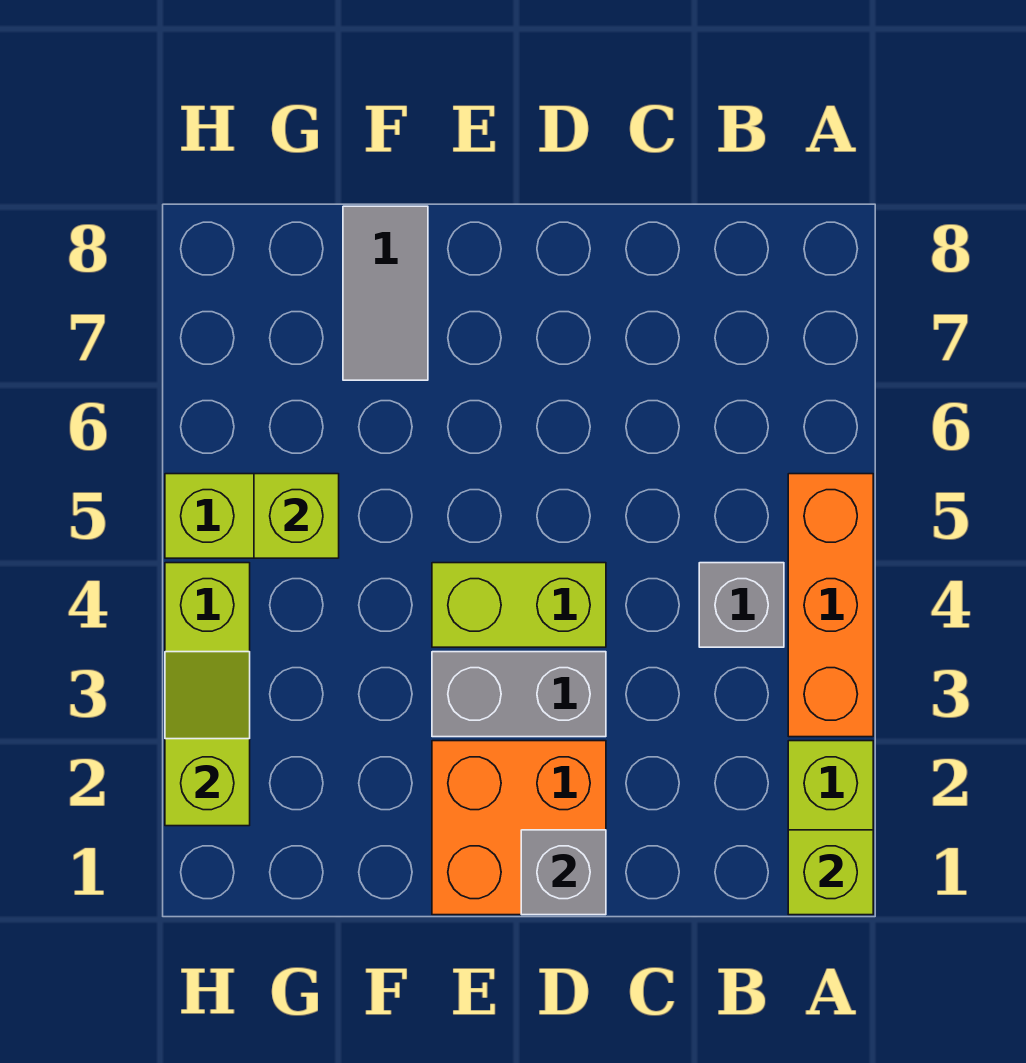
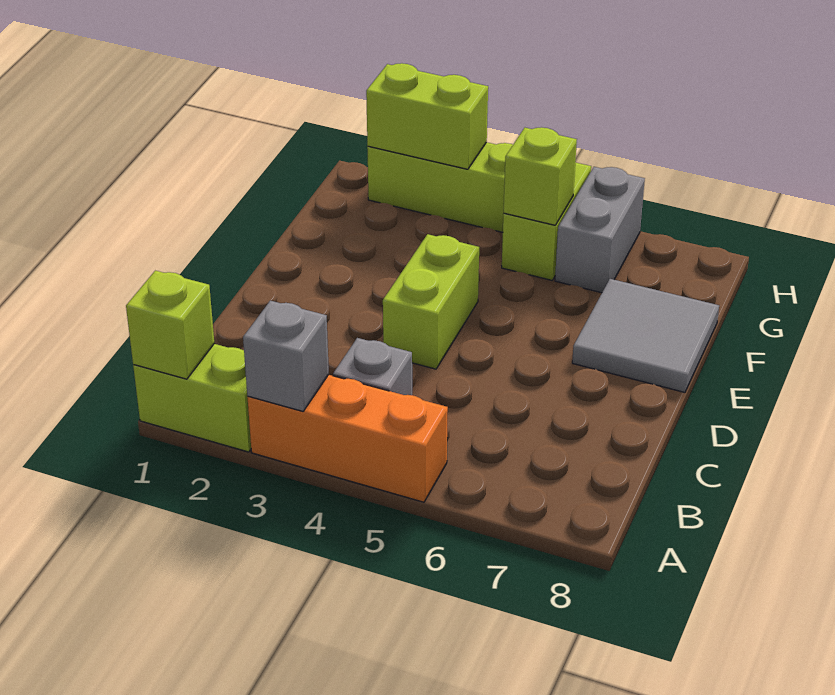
orange 2x2 brick [432,741,606,915] -> none
grey 1x1 brick [521,830,606,915] -> grey 1x1 brick moved to [243,301,329,411]
grey 1x2 brick [432,652,606,737] -> grey 1x2 brick moved to [555,167,645,293]
grey 1x2 tile [343,206,428,380] -> grey 2x2 tile [572,279,719,392]
lime 1x2 slope [165,652,250,826] -> lime 1x2 brick [366,63,488,169]

